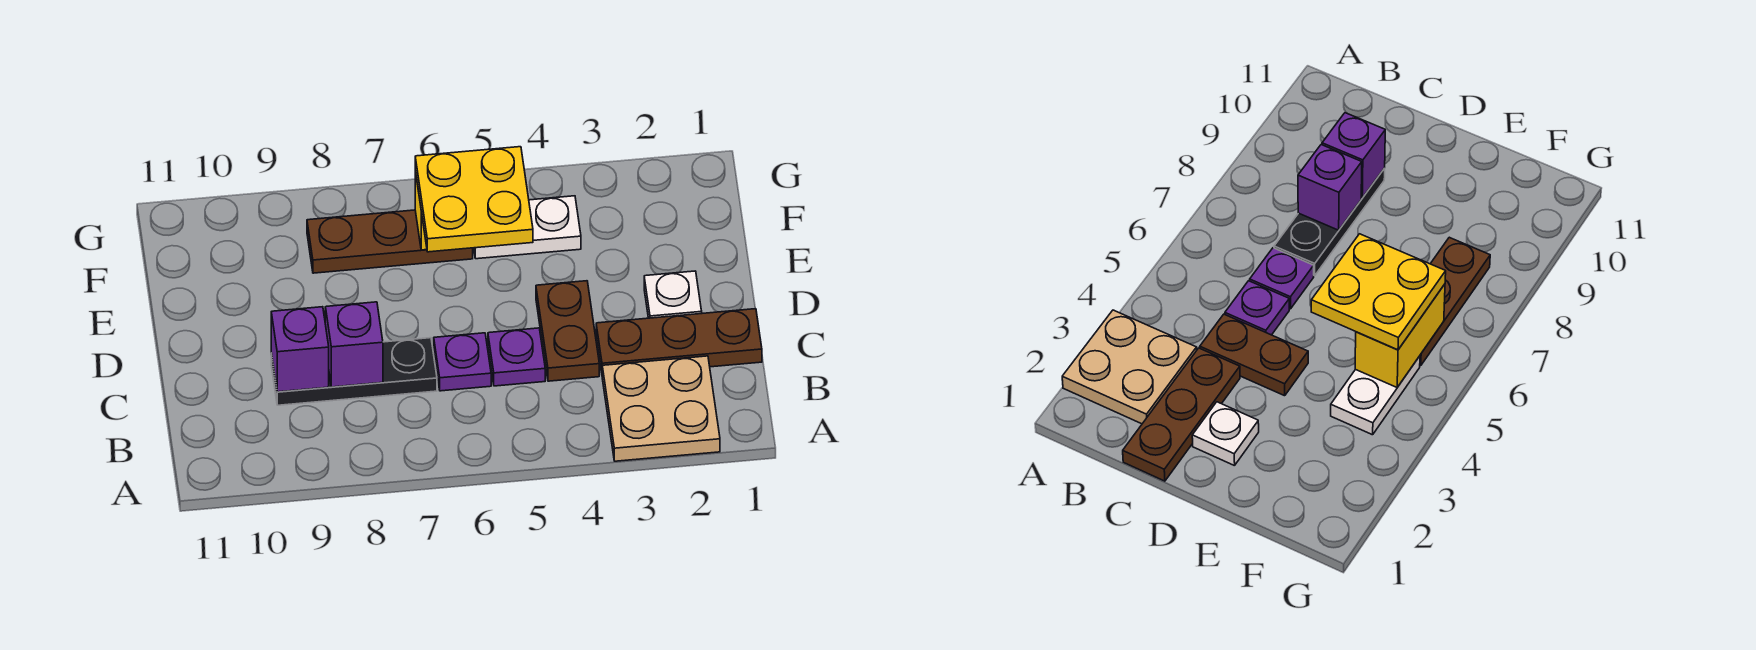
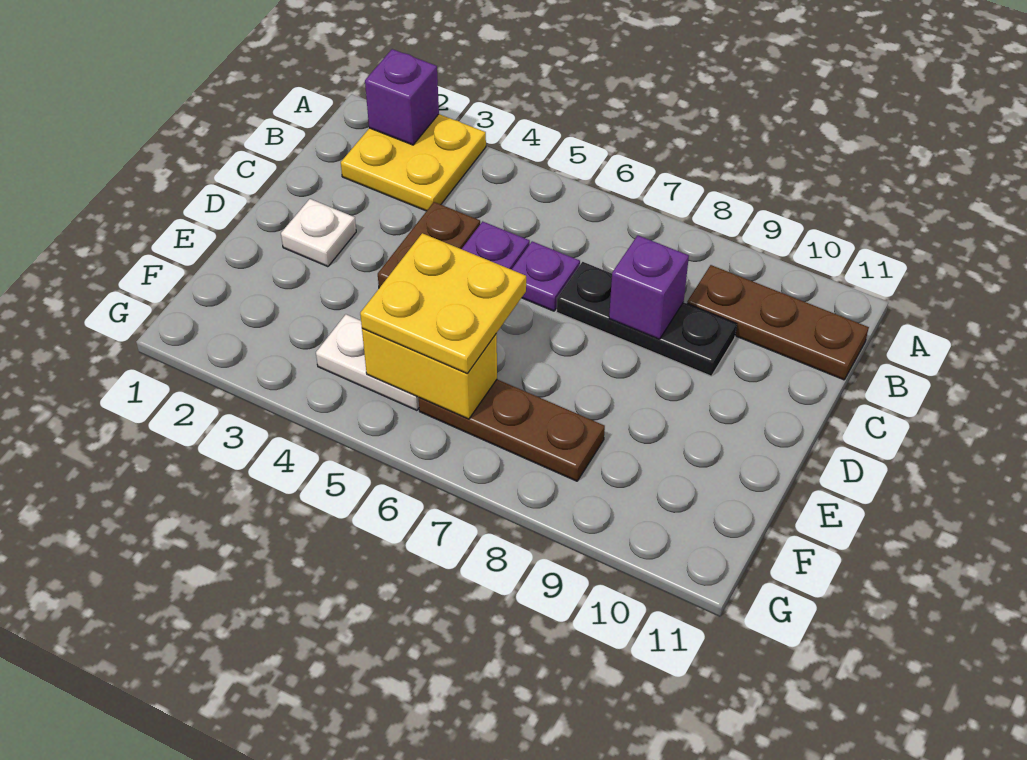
tan 2x2 plate [602,356,720,461] -> yellow 2x2 plate [341,114,486,211]
brown 1x3 plate [596,309,762,373] -> brown 1x3 plate moved to [687,265,869,380]
purple 1x1 brick [271,307,329,392] -> purple 1x1 brick moved to [365,49,439,145]

